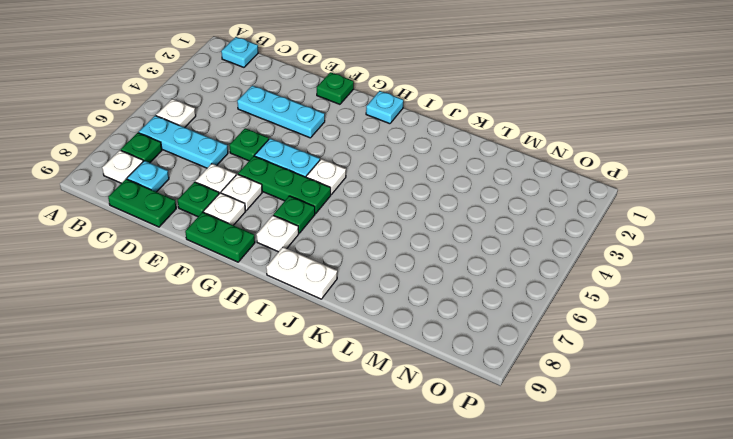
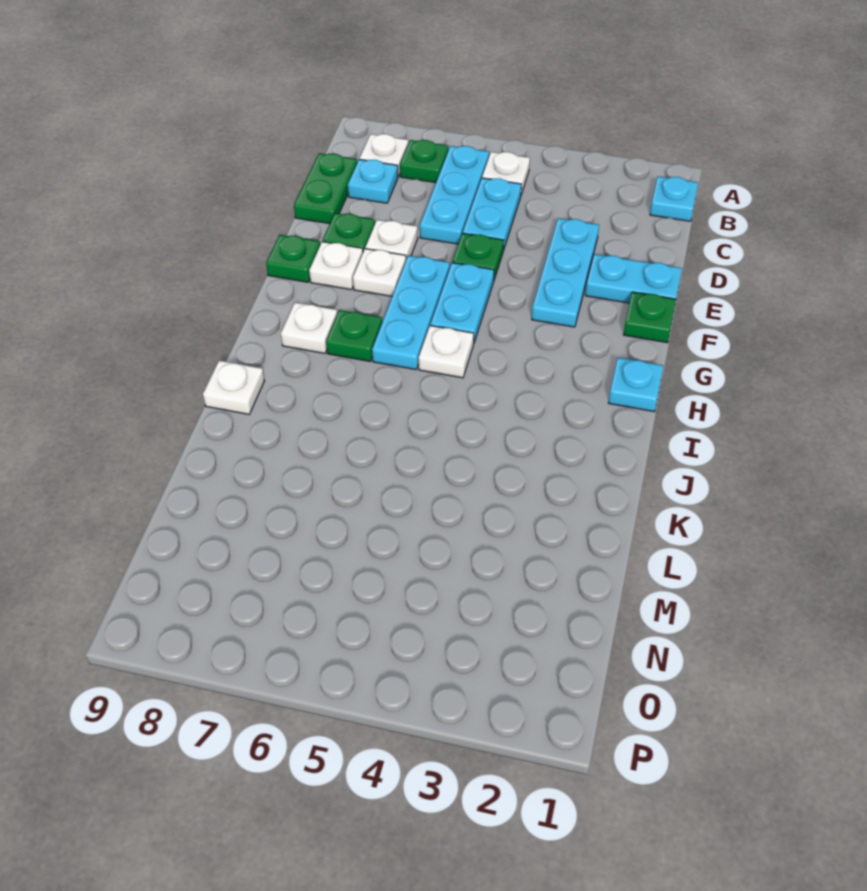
none -> cyan 1x2 plate [463,178,521,251]
none -> cyan 1x2 plate [585,254,682,303]
green 1x3 plate [238,156,331,214] -> cyan 1x3 plate [372,256,450,370]
green 1x2 plate [185,212,255,262] -> green 1x1 plate [266,235,320,282]
white 1x2 plate [266,247,337,299] -> white 1x1 plate [203,361,264,414]

